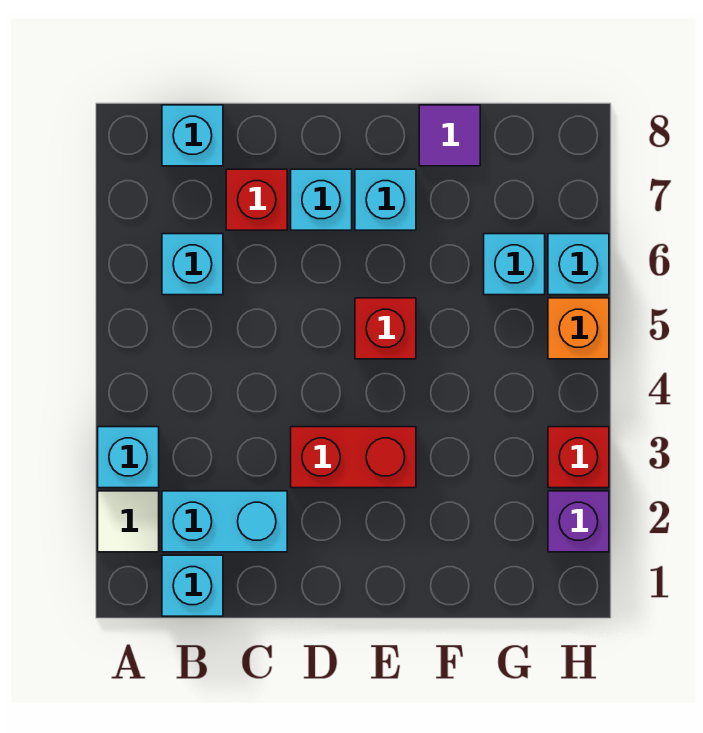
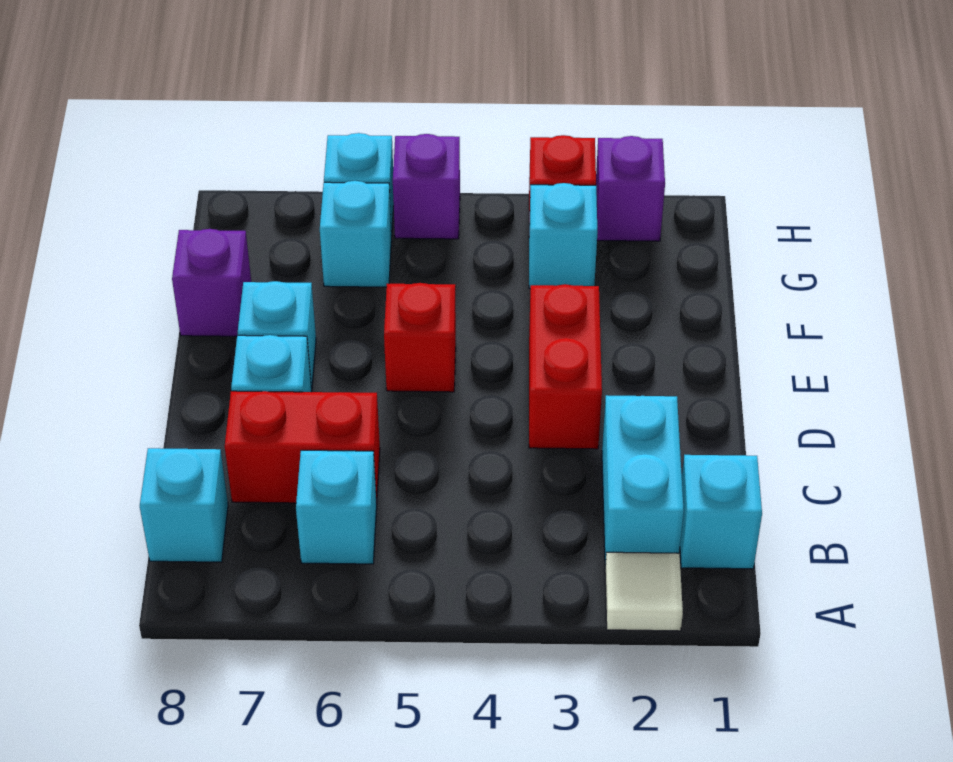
cyan 1x1 brick [98,427,159,488] -> cyan 1x1 brick moved to [529,183,598,289]
red 1x1 brick [226,169,287,230] -> red 1x2 brick [225,391,380,503]
purple 1x1 tile [419,105,480,166] -> purple 1x1 brick [172,229,251,336]
orange 1x1 brick [548,298,609,359] -> purple 1x1 brick [393,134,460,239]

